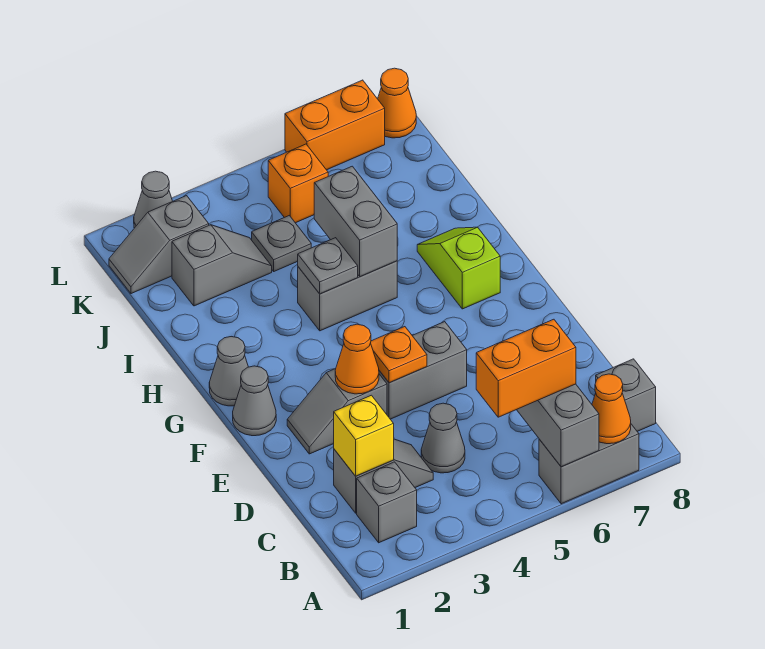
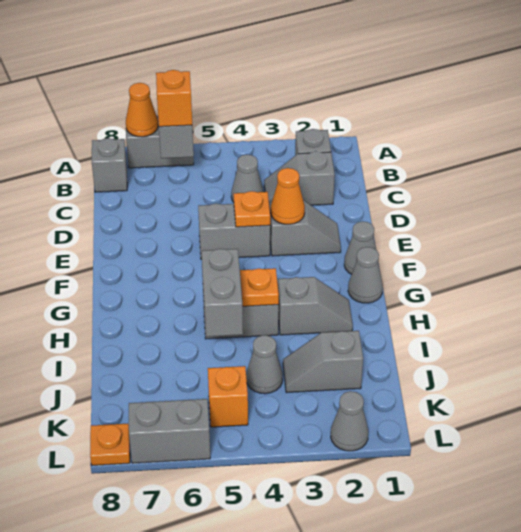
orange 1x2 brick [476,319,576,417] -> orange 1x1 brick [156,70,192,127]
yellow 1x1 brick [334,395,394,476] -> none
lime 1x2 slope [417,227,500,309] -> none
grey 1x1 plate [298,238,358,294] -> orange 1x1 plate [240,268,279,306]
grey 1x1 plate [252,216,311,271] -> grey 1x1 cone [246,335,283,394]
grey 1x2 slope [109,196,209,294] -> grey 1x2 slope moved to [278,277,353,335]
orange 1x2 brick [285,80,385,170] -> grey 1x2 brick [129,399,210,463]
orange 1x1 cone [378,68,416,138] -> orange 1x1 plate [90,423,130,465]

